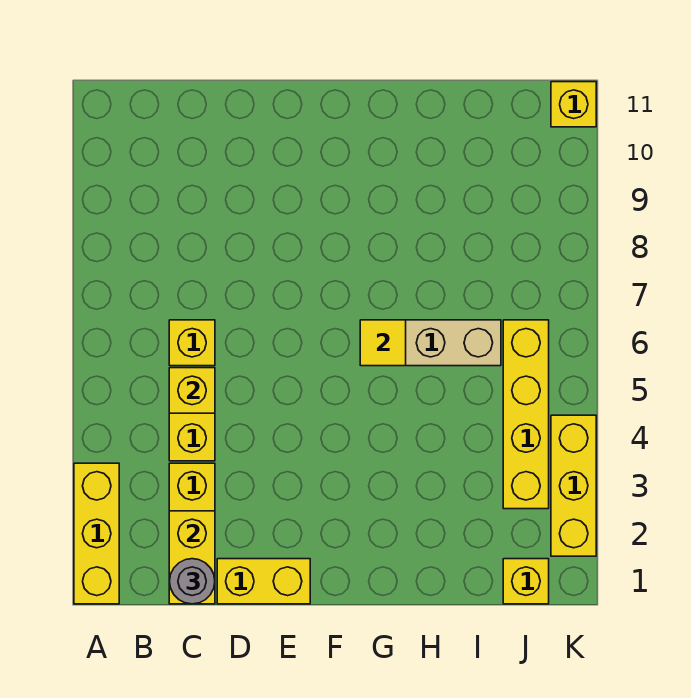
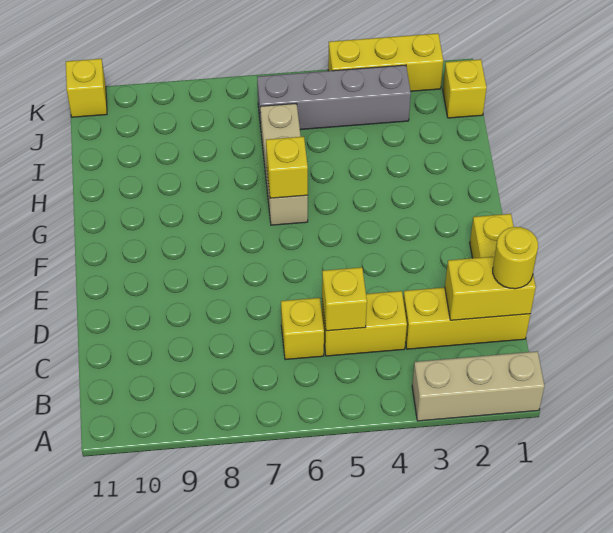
yellow 1x3 brick [74,463,119,604] -> tan 1x3 brick [412,351,544,421]
grey 1x1 round brick [169,559,215,604] -> yellow 1x1 round brick [493,227,538,289]
yellow 1x1 tile [360,320,406,366] -> yellow 1x1 brick [266,137,308,198]
yellow 1x4 brick [503,320,549,509] -> grey 1x4 brick [257,65,411,130]

